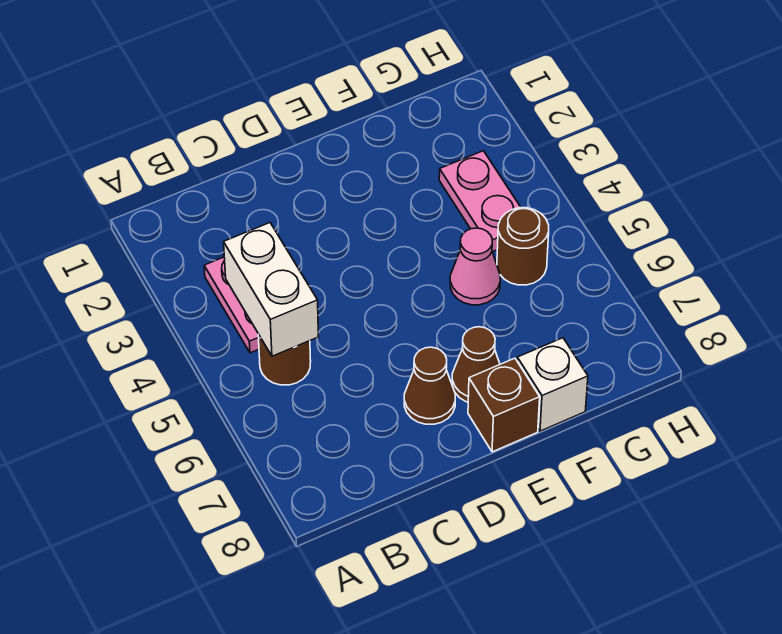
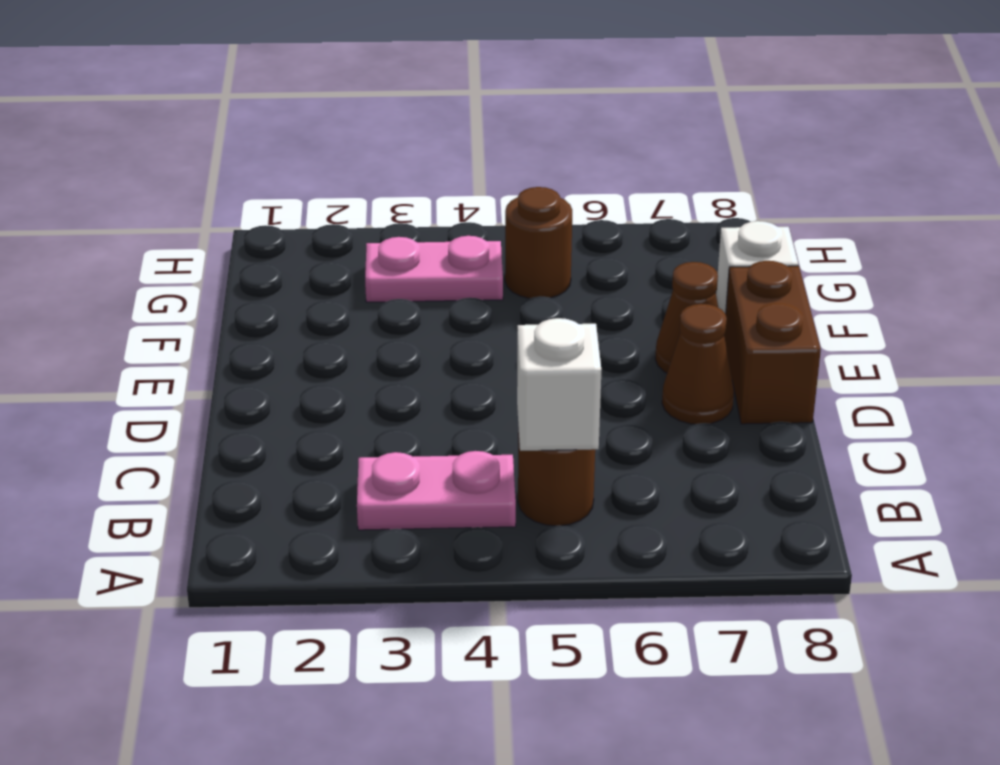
white 1x2 brick [224,223,319,356] -> white 1x1 brick [517,318,601,451]
brown 1x1 brick [468,358,540,452] -> brown 1x2 brick [724,261,821,424]
pink 1x1 cone [450,228,500,305] -> none

